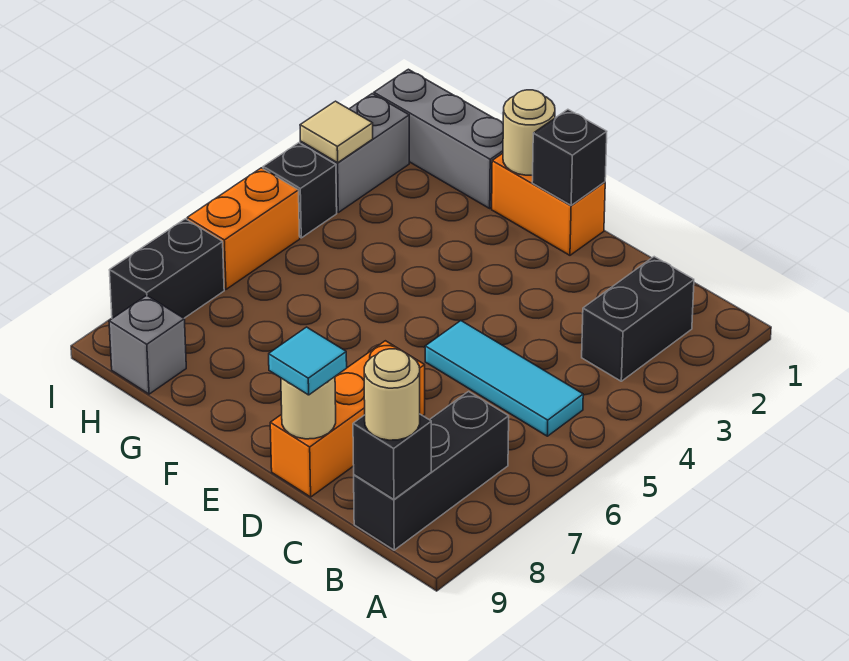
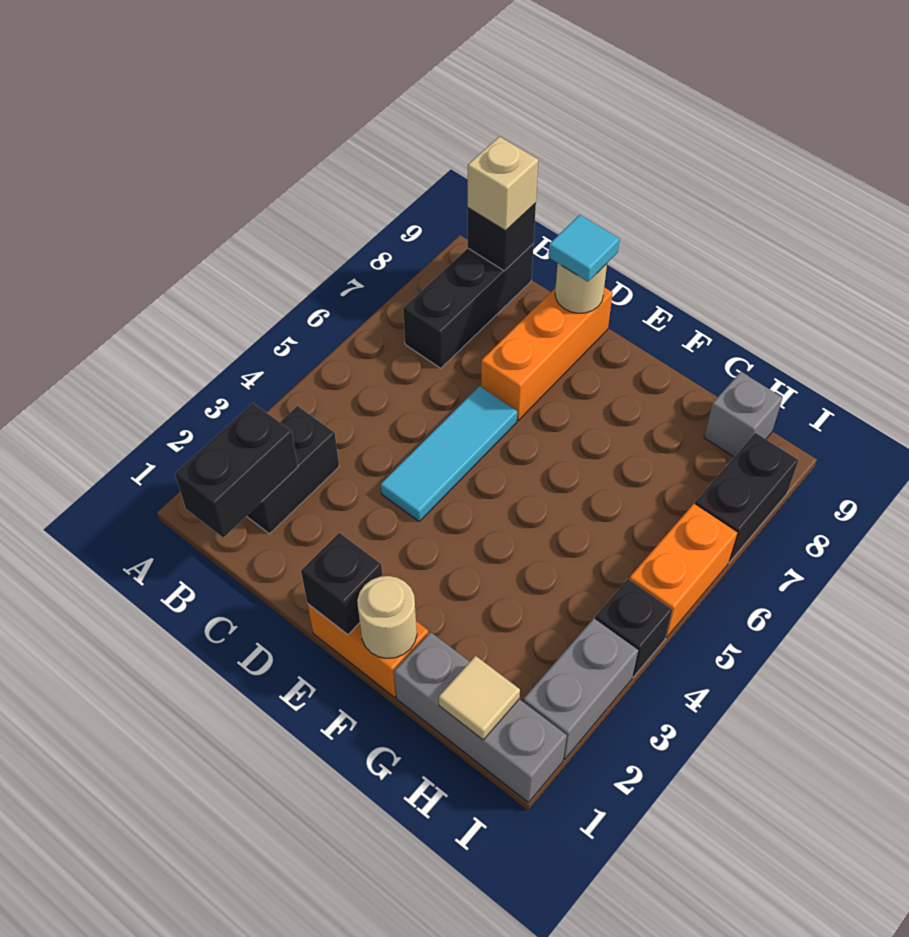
none -> black 1x2 brick [175,403,298,538]
cyan 1x3 tile [425,321,583,436] -> cyan 1x3 tile turned to [381,386,517,521]
tan 1x1 round brick [364,349,420,440] -> tan 1x1 brick [468,137,538,231]
tan 1x1 tile [300,101,373,163] -> tan 1x1 tile moved to [439,656,520,740]

